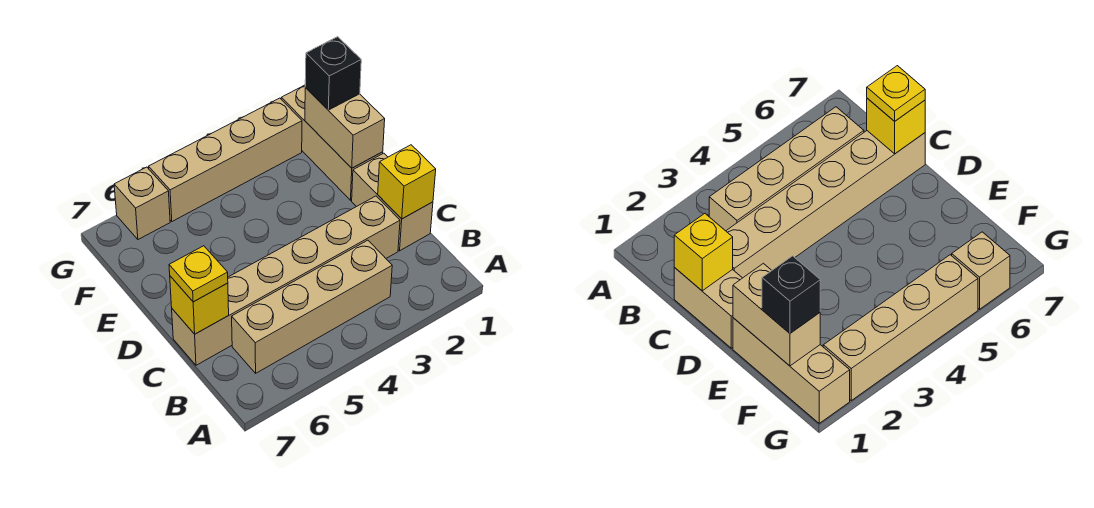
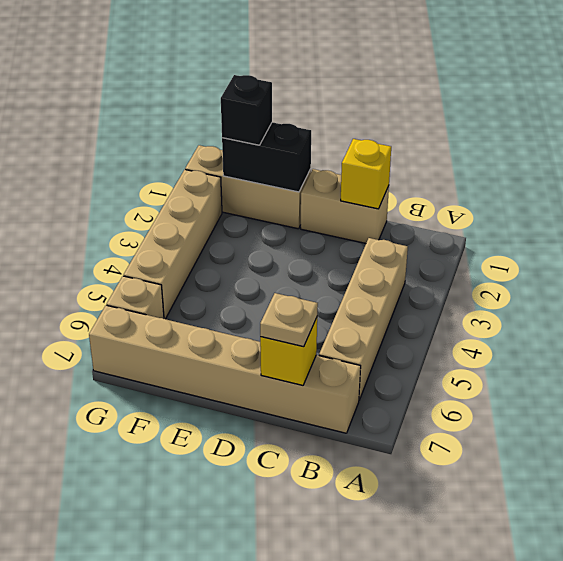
tan 1x6 brick [172,196,400,365] -> tan 1x6 brick turned to [89,305,361,433]
yellow 1x1 plate [169,246,228,302] -> tan 1x1 plate [260,293,318,347]
tan 1x2 brick [305,88,385,168] -> black 1x2 brick [222,122,311,192]

